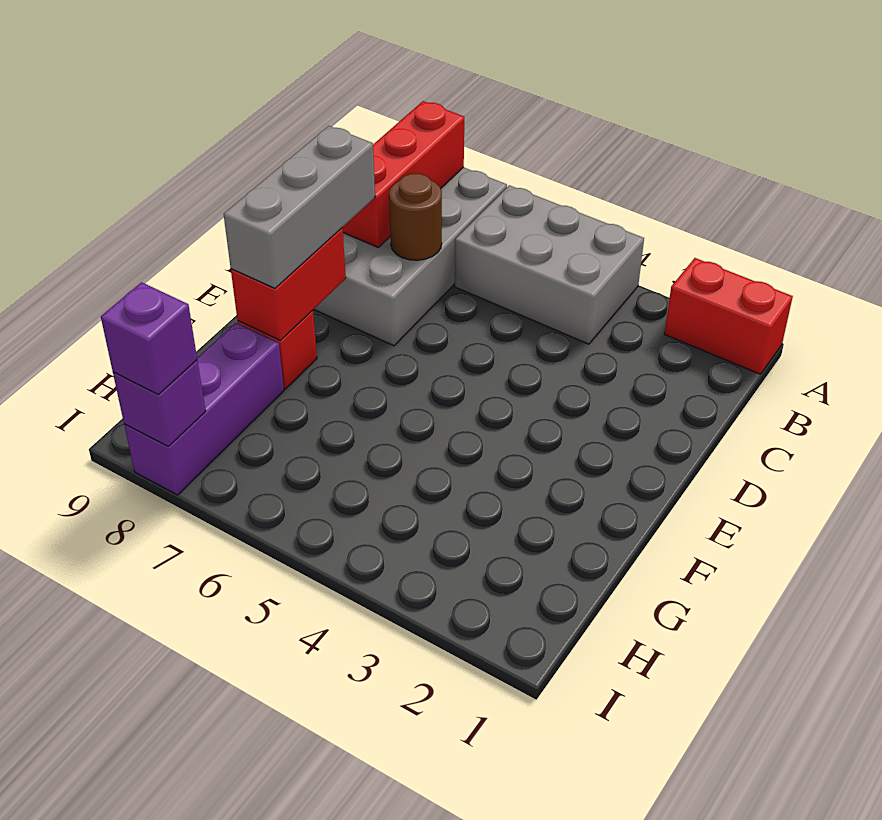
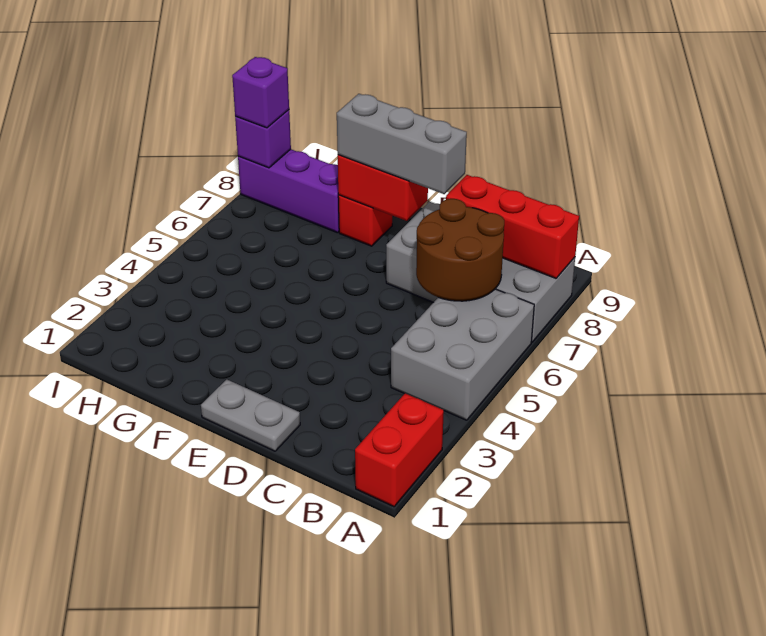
brown 1x1 round brick [389,173,442,260] -> brown 2x2 round brick [416,199,504,301]
none -> grey 1x2 plate [201,379,300,451]

